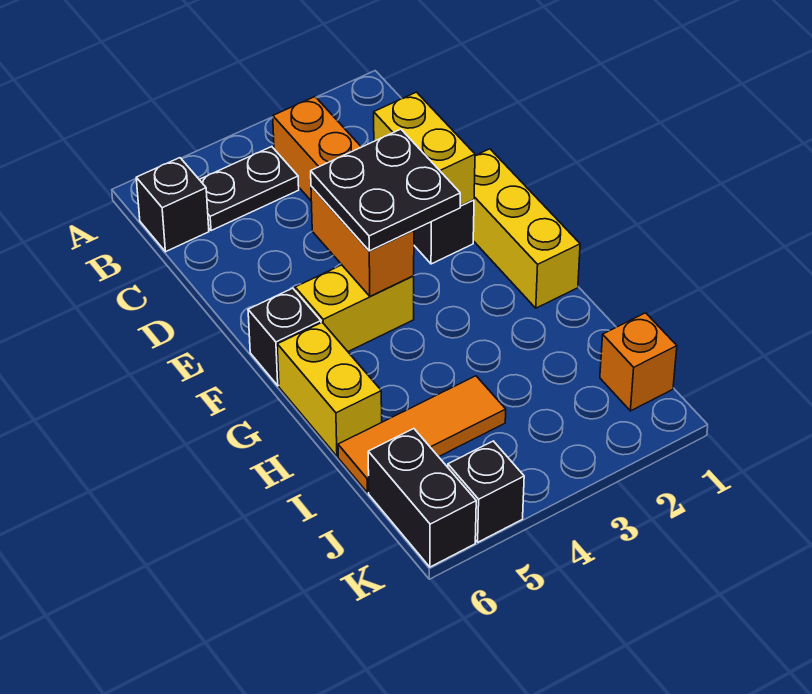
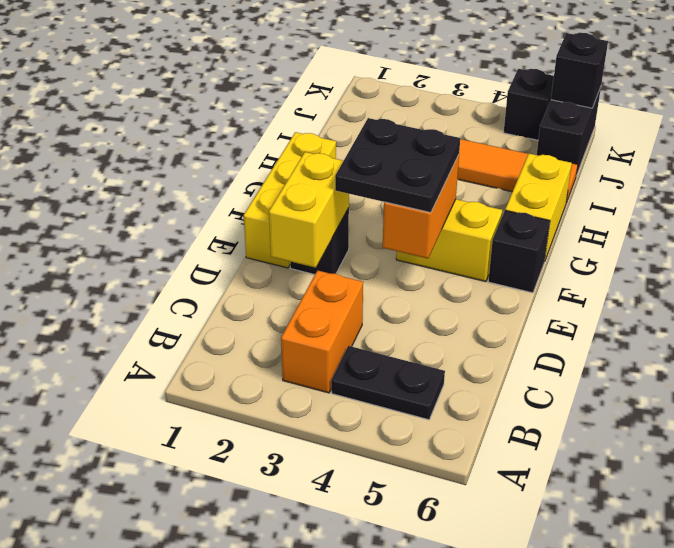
black 1x1 brick [136,158,209,252] -> black 1x1 brick moved to [551,33,608,108]
orange 1x1 brick [600,313,677,411] -> none

